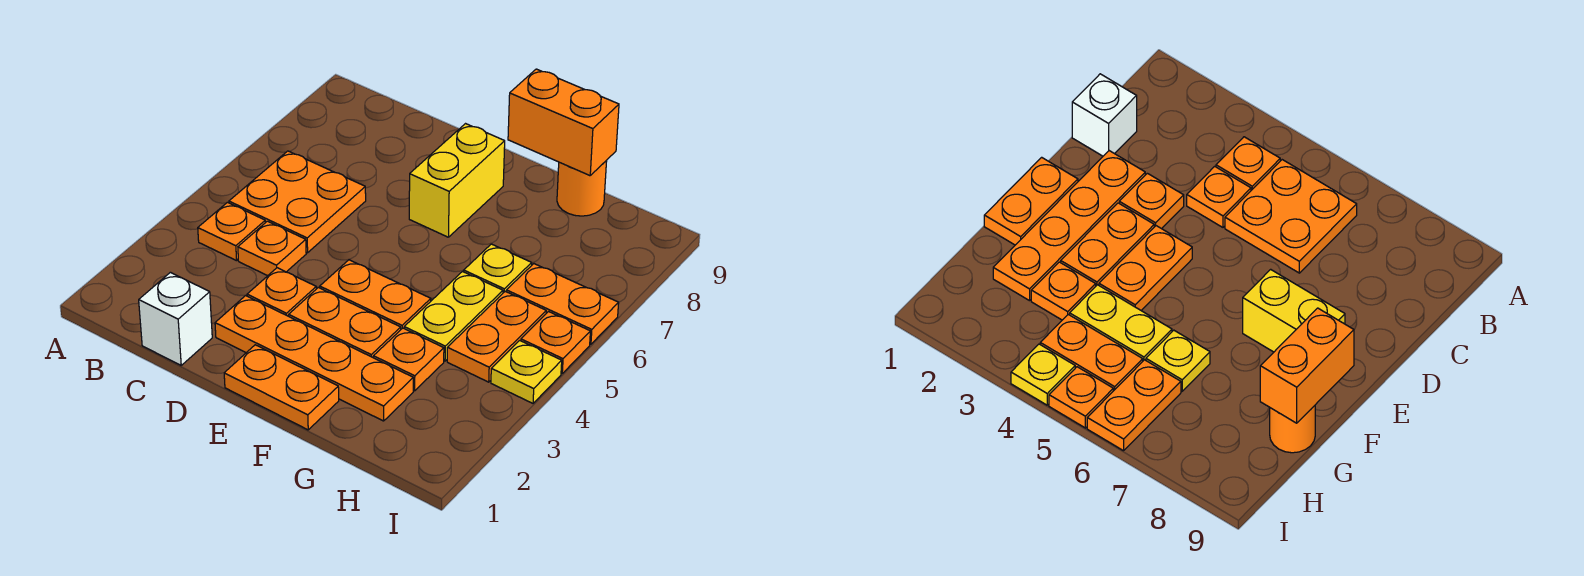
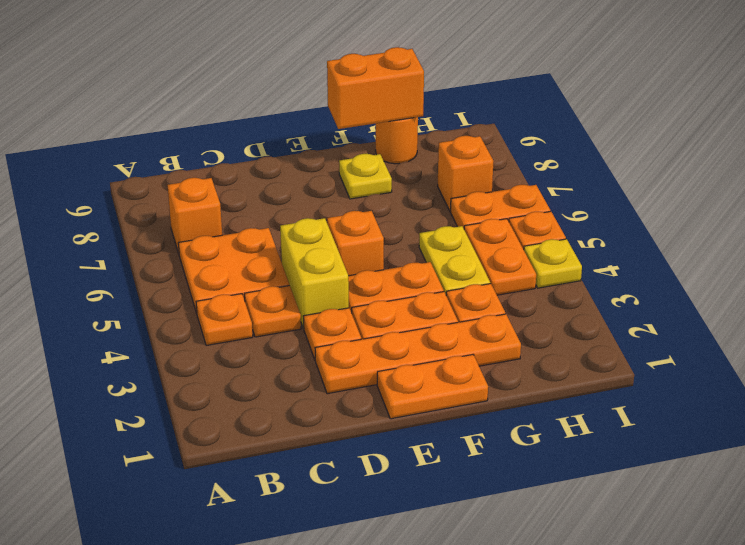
none -> orange 1x1 brick [167,178,222,253]
white 1x1 brick [139,272,212,365] -> none
none -> orange 1x1 brick [327,211,384,276]
yellow 1x2 brick [409,124,505,237] -> yellow 1x2 brick moved to [280,218,349,329]
yellow 1x1 plate [464,244,532,293] -> yellow 1x1 plate moved to [339,154,392,199]
none -> orange 1x1 brick [438,136,493,211]

